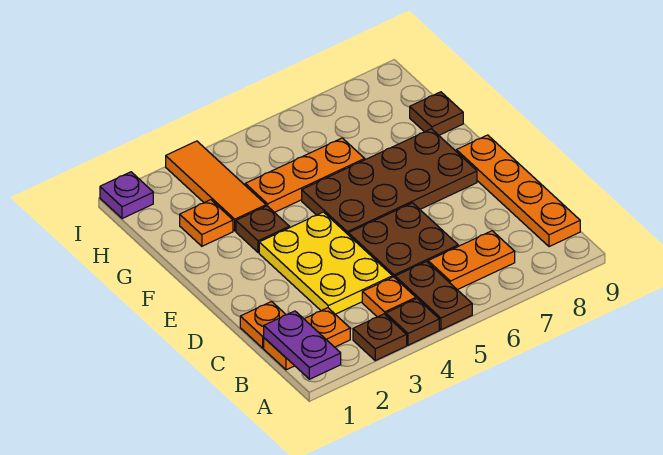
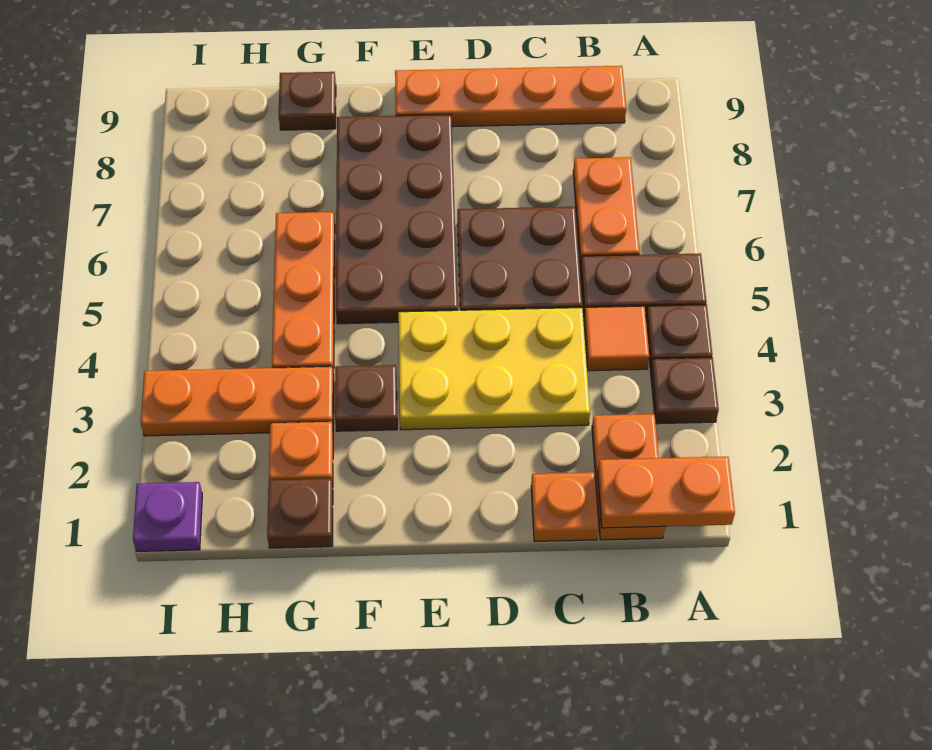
purple 1x2 plate [264,311,341,379] -> orange 1x2 plate [598,457,735,528]
orange 1x1 plate [362,277,416,317] -> orange 1x1 tile [584,306,649,371]
none -> brown 1x1 plate [267,479,333,548]
orange 1x3 tile [166,141,266,231] -> orange 1x3 plate [141,367,334,436]

